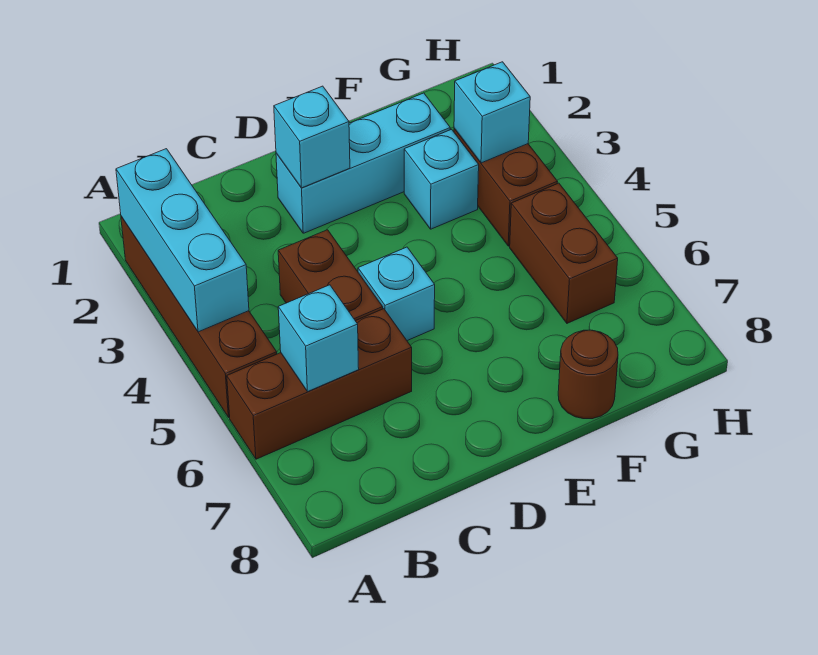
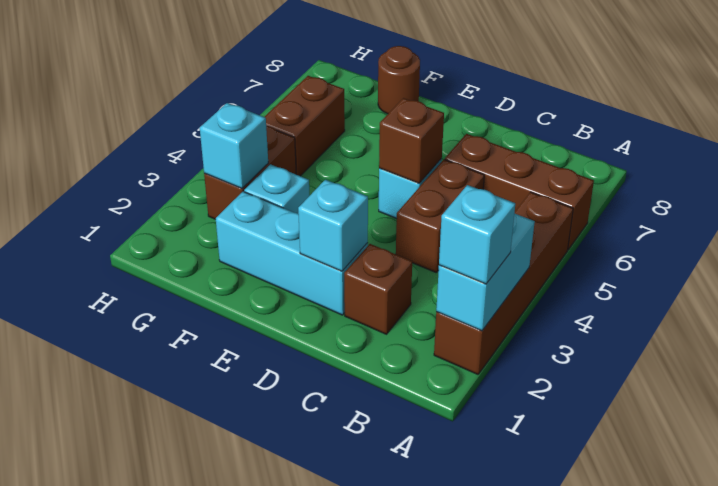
cyan 1x3 brick [116,149,249,332] -> cyan 1x2 brick [436,213,535,331]
cyan 1x1 brick [278,285,359,392] -> cyan 1x1 brick moved to [439,185,515,284]
none -> brown 1x1 brick [344,244,412,334]
none -> brown 1x1 brick [379,98,444,183]

